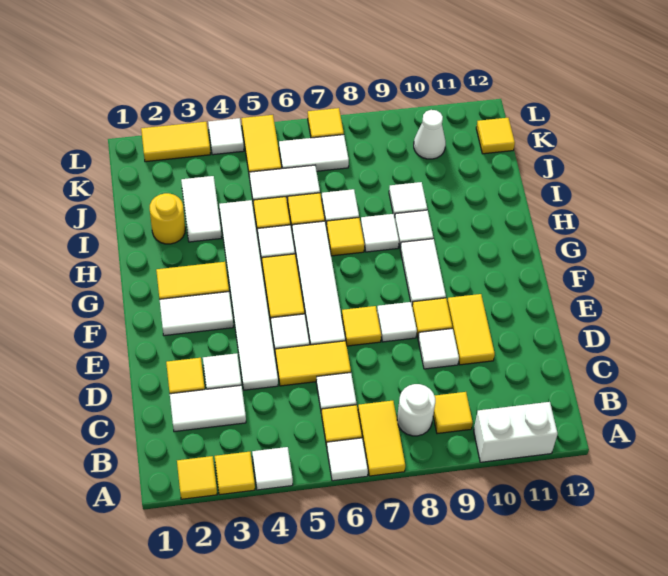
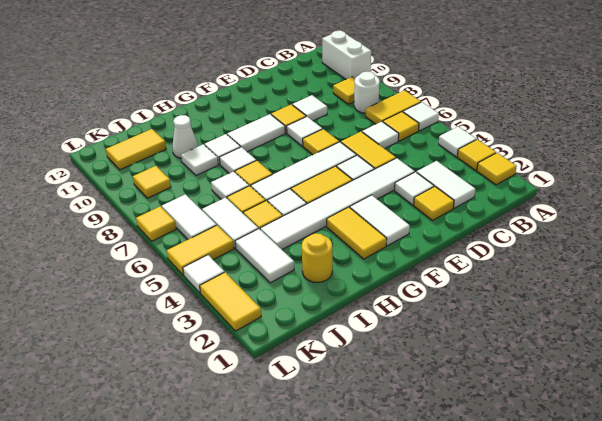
yellow 1x2 tile [447,294,495,365] -> yellow 1x2 tile moved to [106,129,166,170]
white 1x2 tile [181,176,222,242] -> white 1x2 tile turned to [235,229,294,283]
white 1x1 cone [414,110,446,159] -> white 1x1 cone moved to [172,115,198,158]
yellow 1x1 tile [476,118,515,154] -> yellow 1x1 tile moved to [133,166,171,198]

